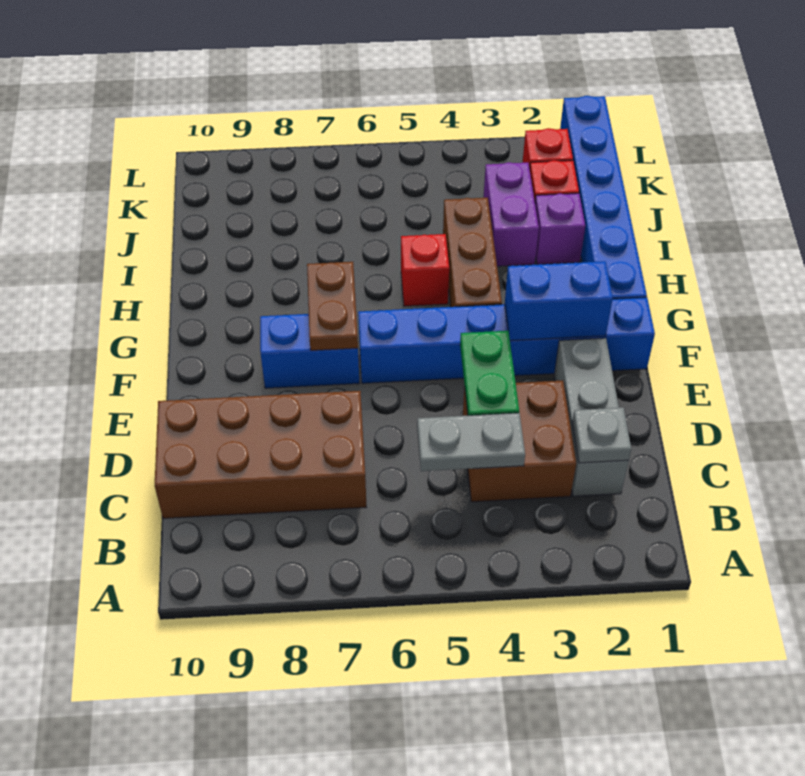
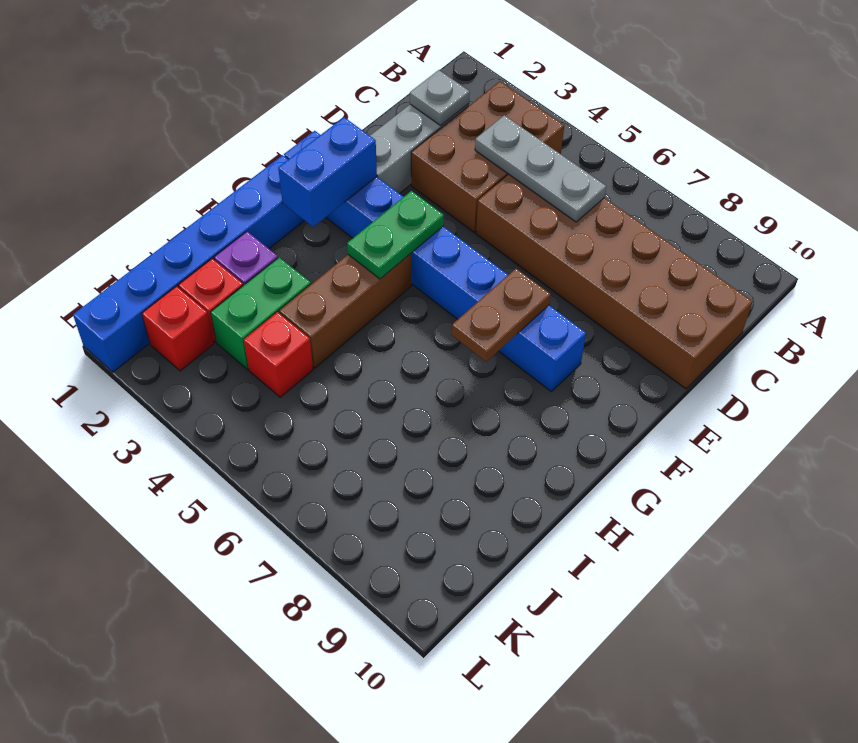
brown 2x2 brick [463,381,576,502] -> brown 2x3 brick [411,81,564,232]
grey 1x2 plate [417,413,525,471] -> grey 1x3 plate [475,115,606,222]
brown 2x4 brick [155,391,366,518] -> brown 2x6 brick [476,174,753,389]
green 1x2 plate [460,331,519,416] -> green 1x2 plate moved to [347,191,444,279]
blue 1x2 brick [505,261,613,341] -> blue 1x2 brick turned to [278,117,377,227]
red 1x1 brick [401,234,449,306] -> red 1x1 brick moved to [244,312,313,397]
purple 1x2 brick [483,162,539,266] -> green 1x2 brick [211,257,311,369]

